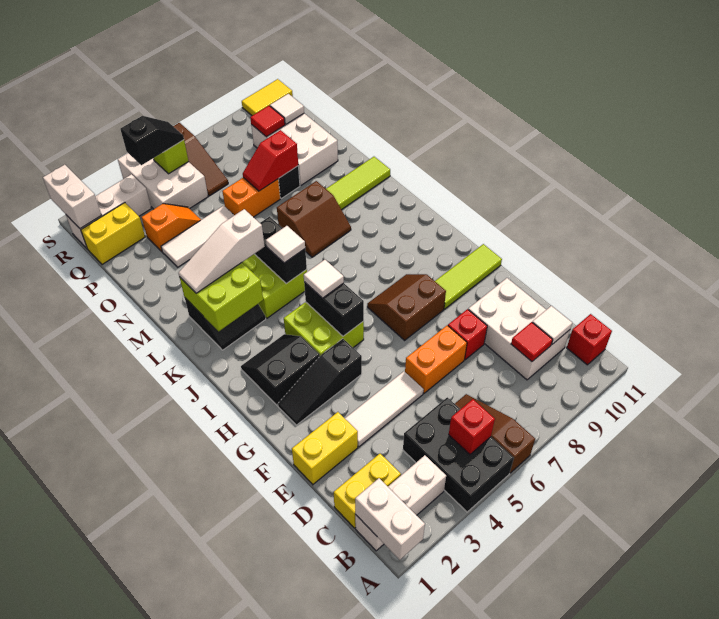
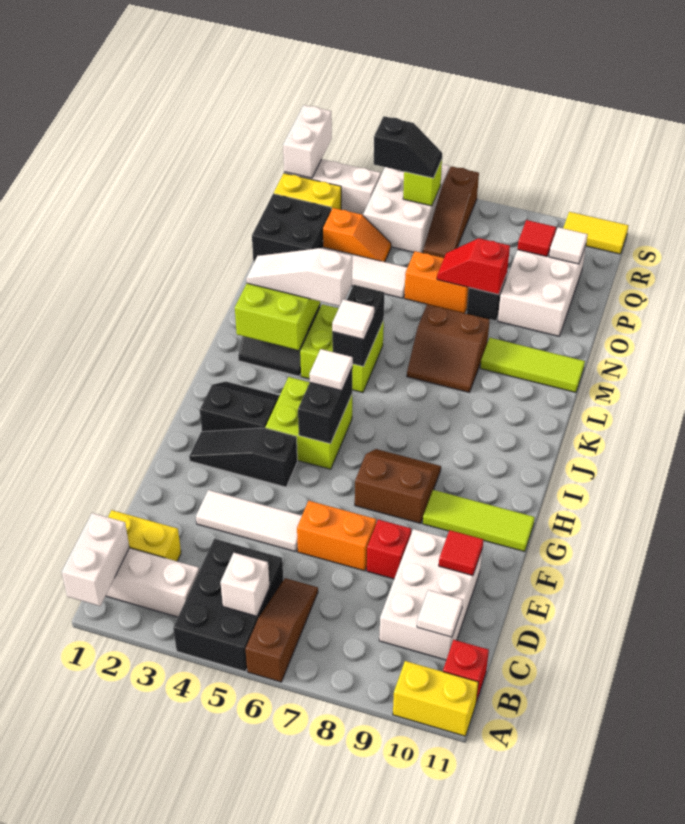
red 1x1 brick [449,399,495,454] -> white 1x1 brick [221,553,269,616]
red 1x1 tile [511,322,553,361] -> red 1x1 tile moved to [439,530,484,576]
yellow 1x2 brick [292,412,358,484] -> yellow 1x2 brick moved to [393,661,478,736]
none -> black 2x2 brick [252,194,331,262]

